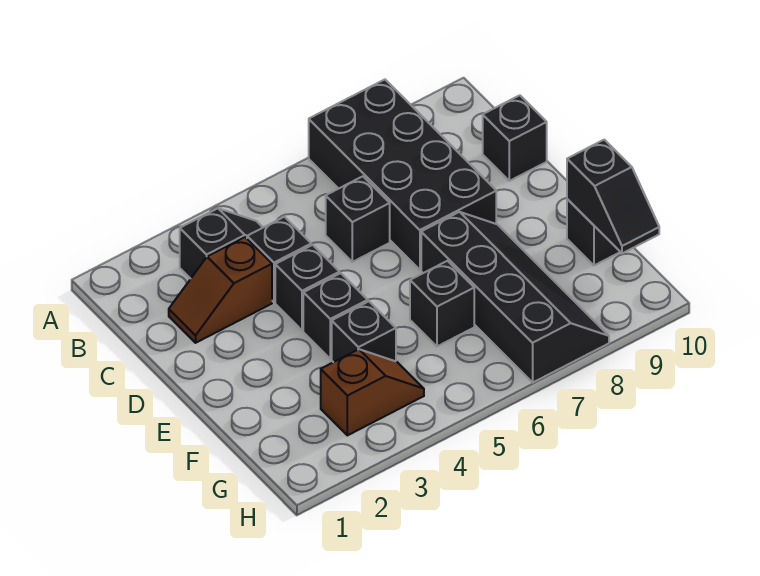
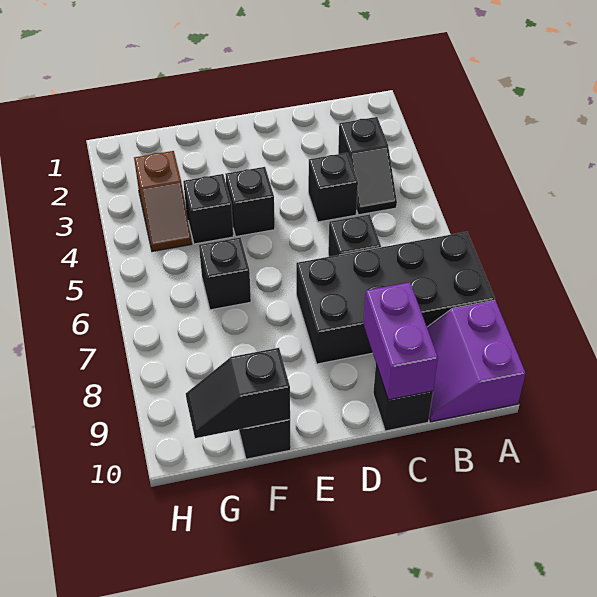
none -> purple 2x2 slope [427,300,526,422]
brown 1x2 slope [169,237,272,343] -> none
none -> purple 1x2 brick [363,282,438,400]
black 1x1 brick [275,245,339,331] -> none
black 2x4 slope [421,212,609,382] -> none

